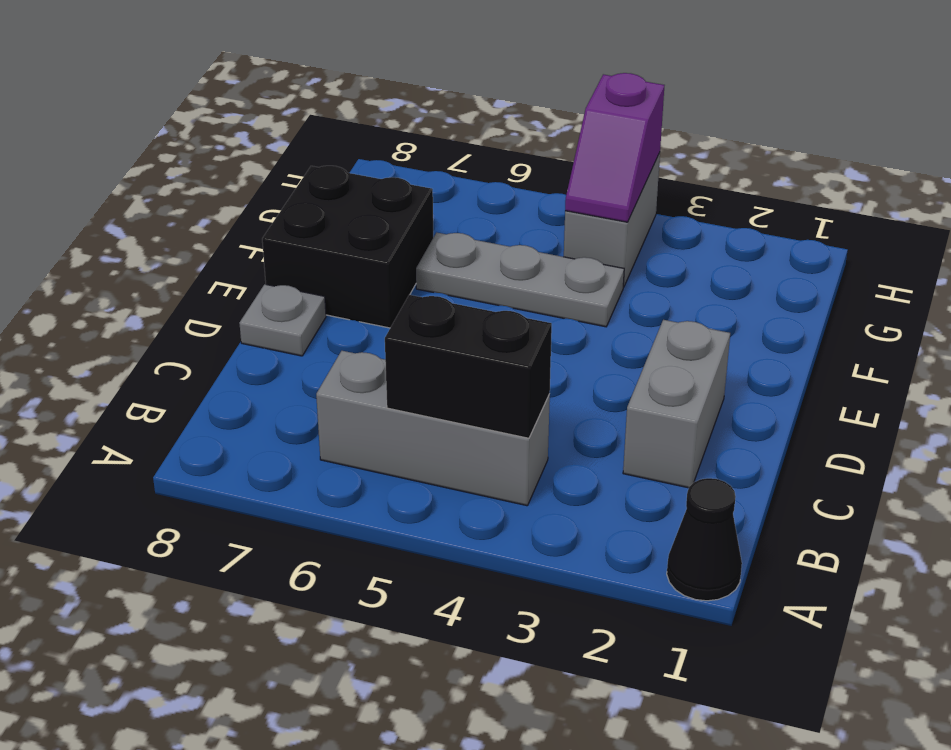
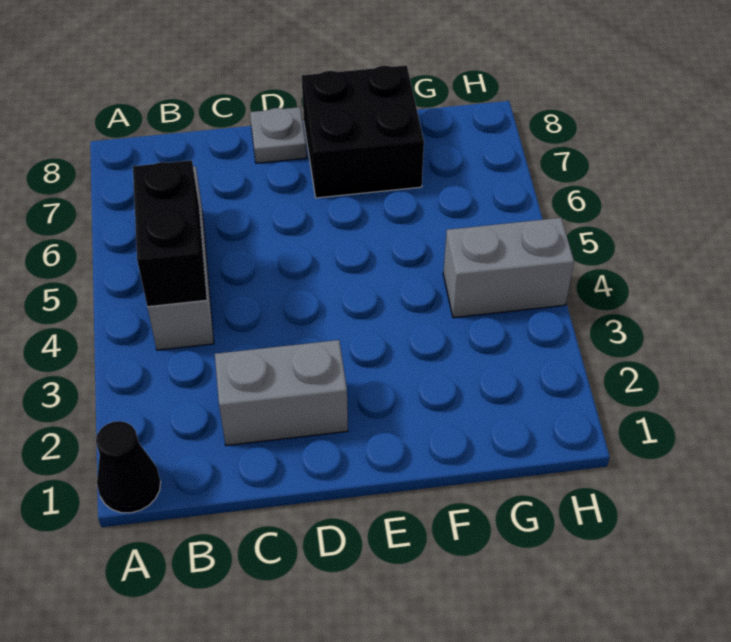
grey 1x3 plate [416,233,624,327] -> none
purple 1x2 slope [565,73,664,222] -> none

